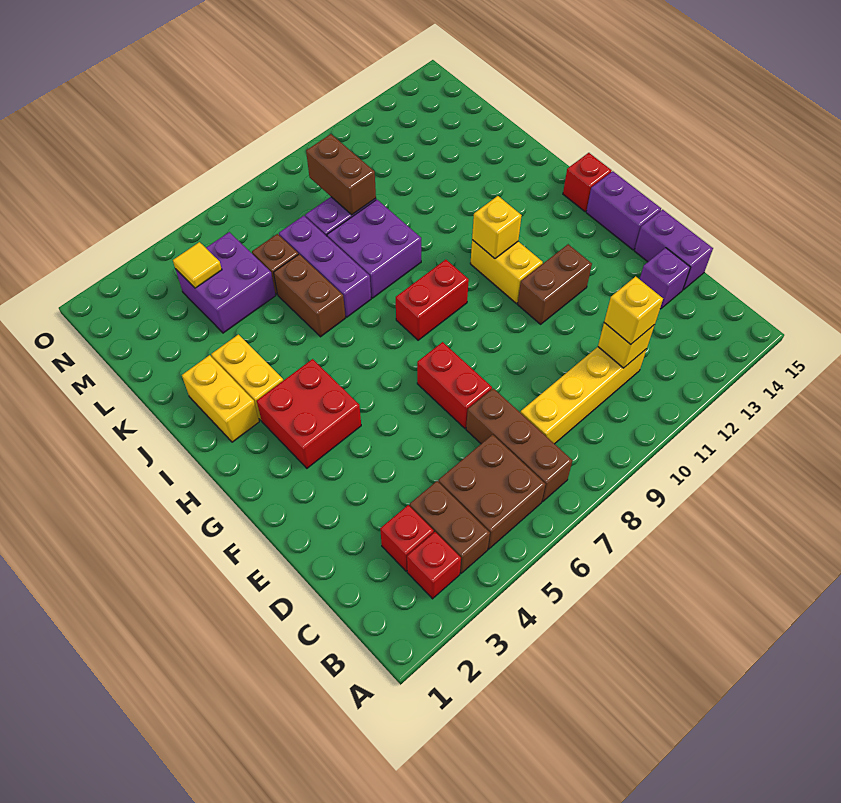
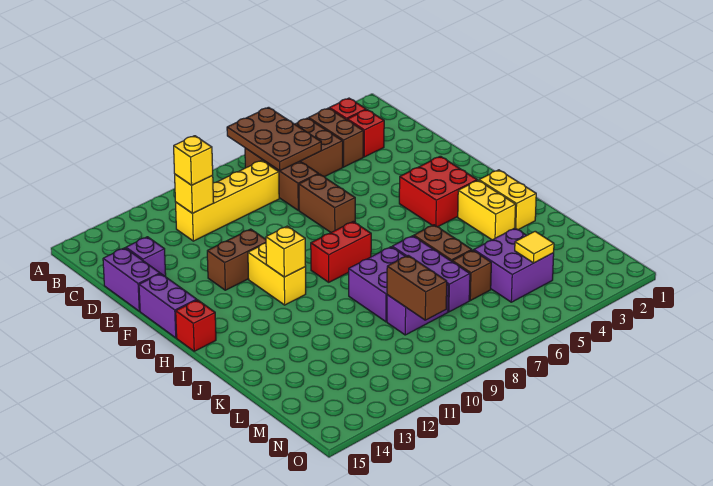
none -> brown 2x3 plate [227,107,321,171]
red 1x2 brick [417,342,492,428] -> brown 1x2 brick [299,174,355,232]

